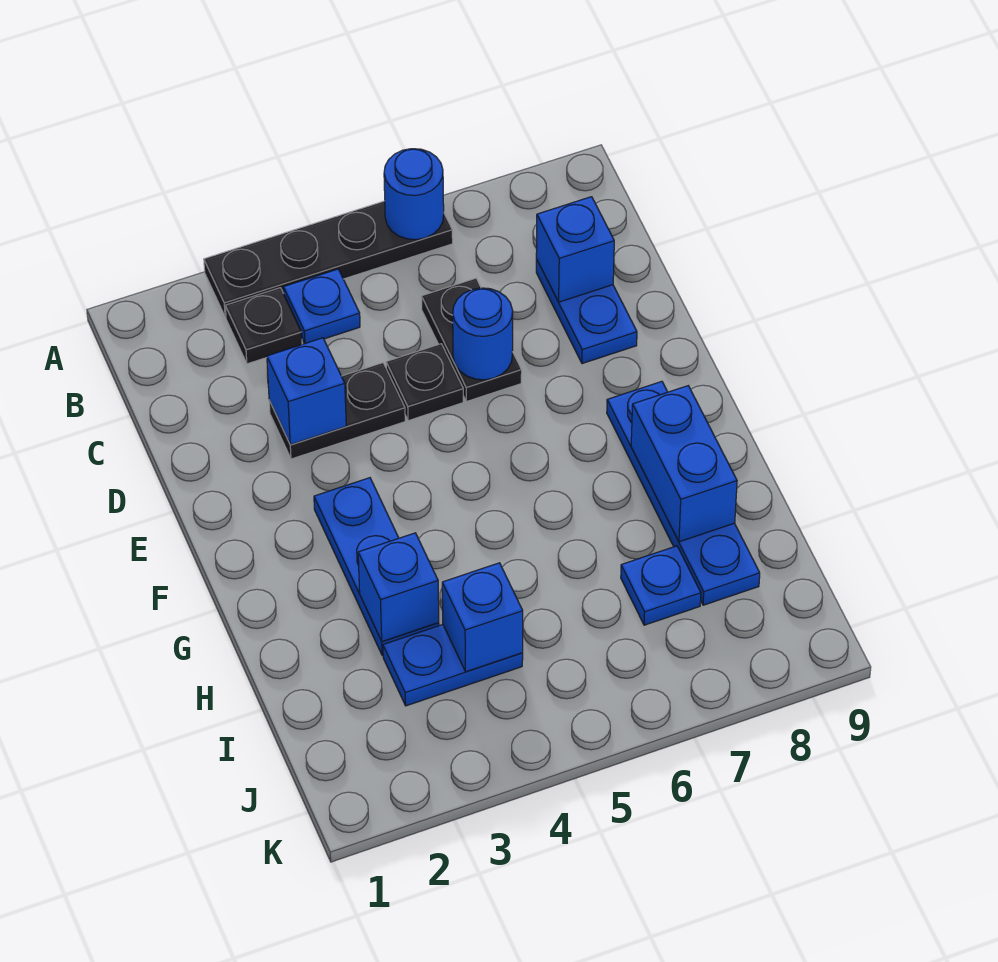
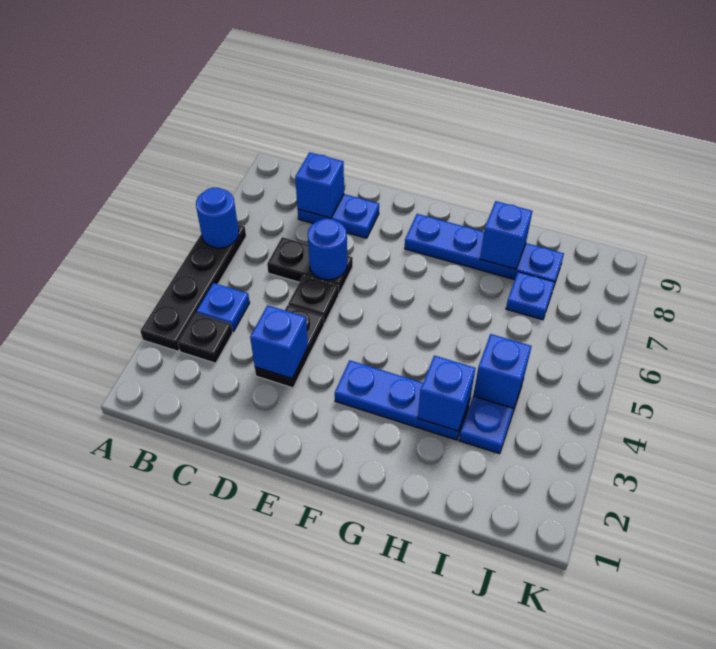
blue 1x2 brick [631,386,737,542] -> blue 1x1 brick [480,201,532,269]

